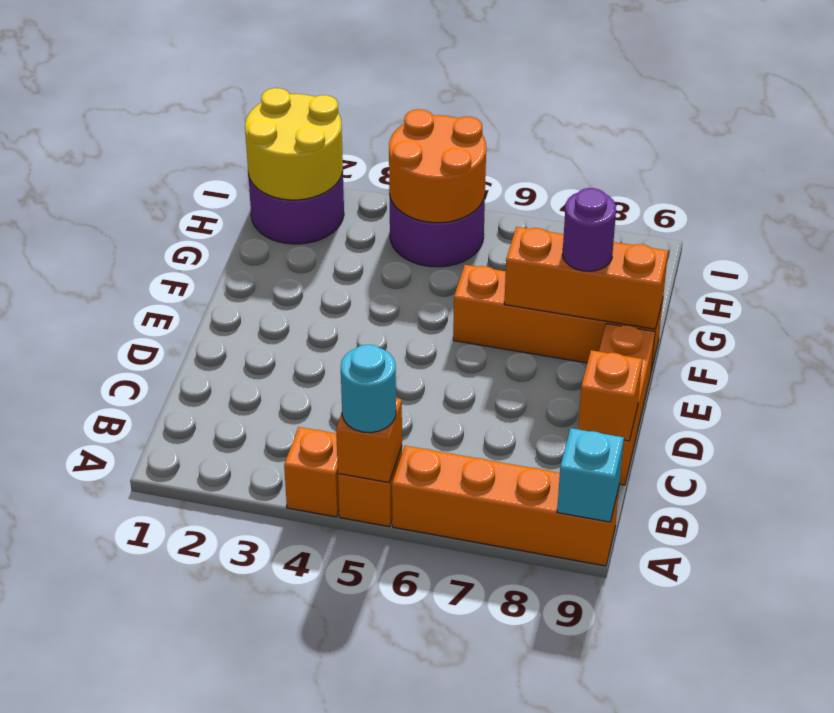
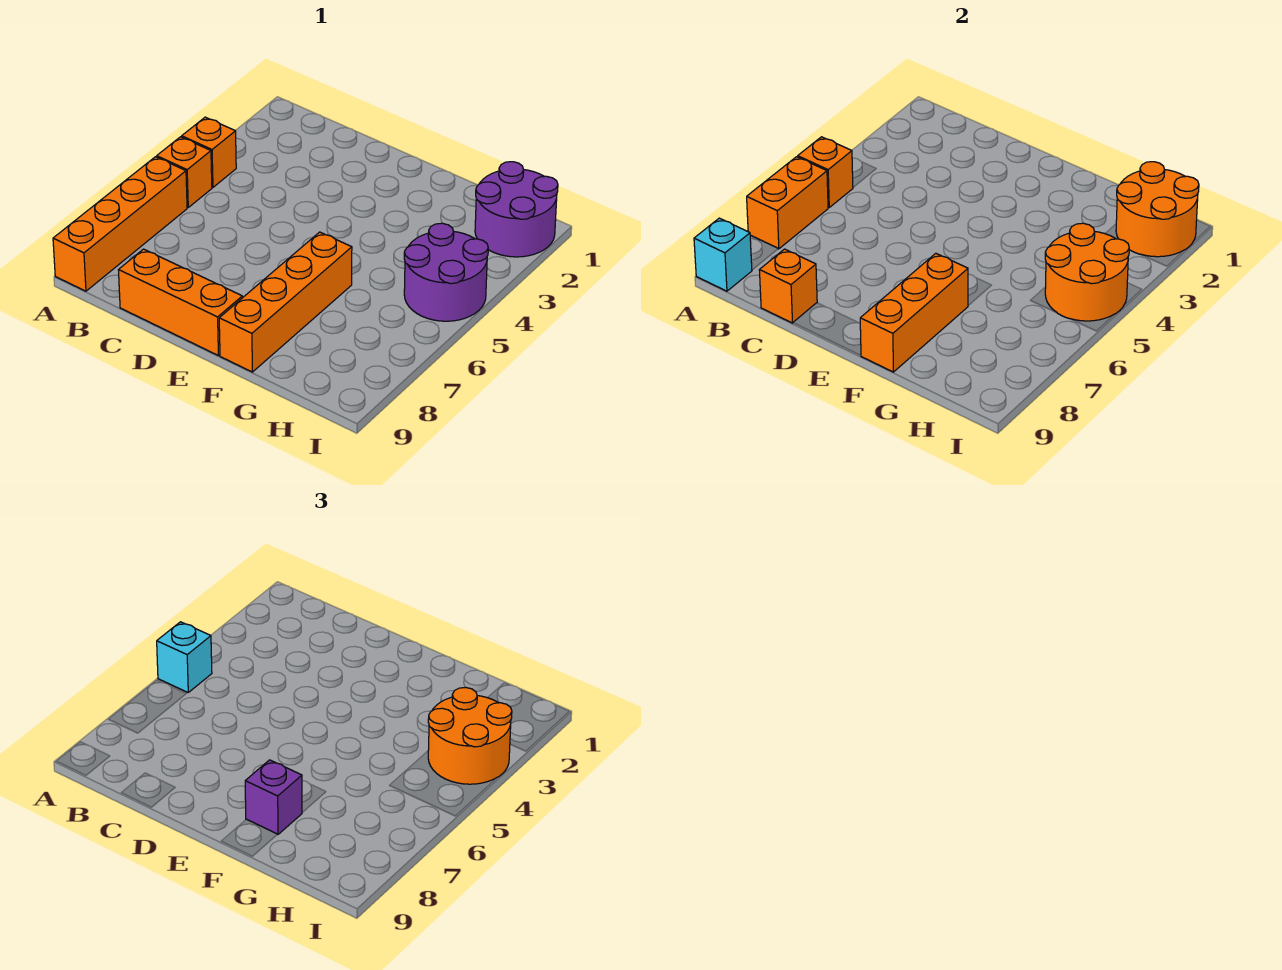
cyan 1x1 round brick [341,345,396,433] -> cyan 1x1 brick [157,622,212,692]
none -> orange 1x2 brick [747,157,828,249]
purple 1x1 round brick [563,188,616,271] -> purple 1x1 brick [245,760,302,834]
yellow 2x2 round brick [245,88,343,200] -> orange 2x2 round brick [1116,162,1199,257]
none -> orange 2x2 round brick [428,687,512,784]

